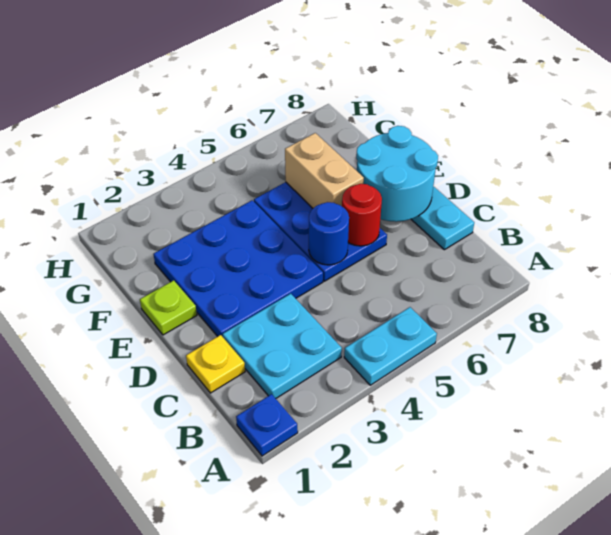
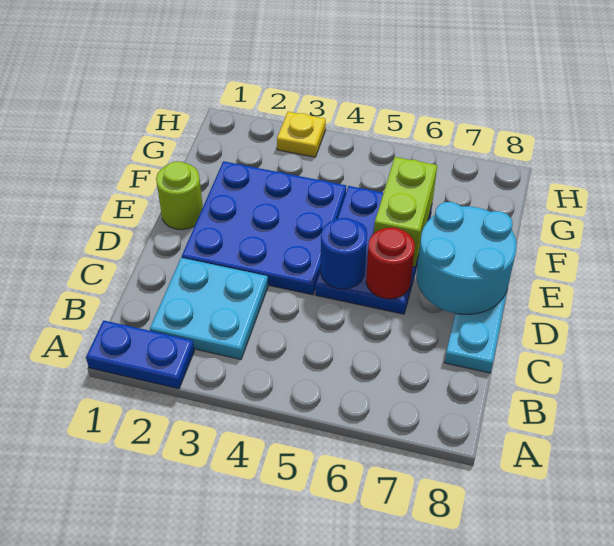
blue 1x1 plate [236,394,298,456] -> blue 1x2 plate [86,320,194,389]
cyan 1x2 plate [344,307,437,385] -> none
yellow 1x1 plate [186,335,245,393] -> yellow 1x1 plate moved to [277,112,326,157]
lime 1x1 plate [140,280,197,335] -> lime 1x1 round brick [156,162,203,230]
tan 1x2 brick [285,133,364,208] -> lime 1x2 brick [374,157,437,267]

